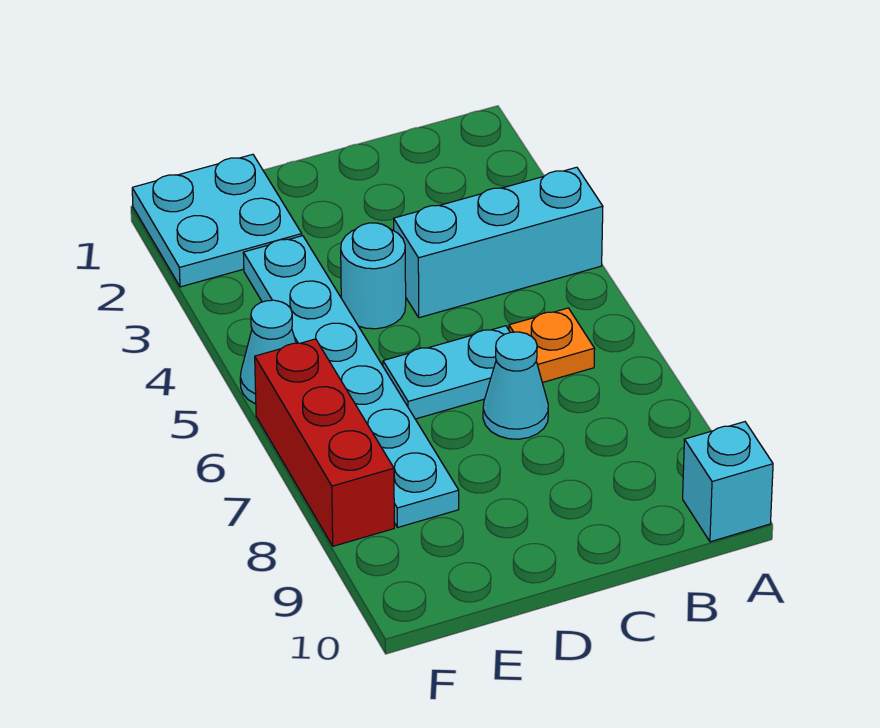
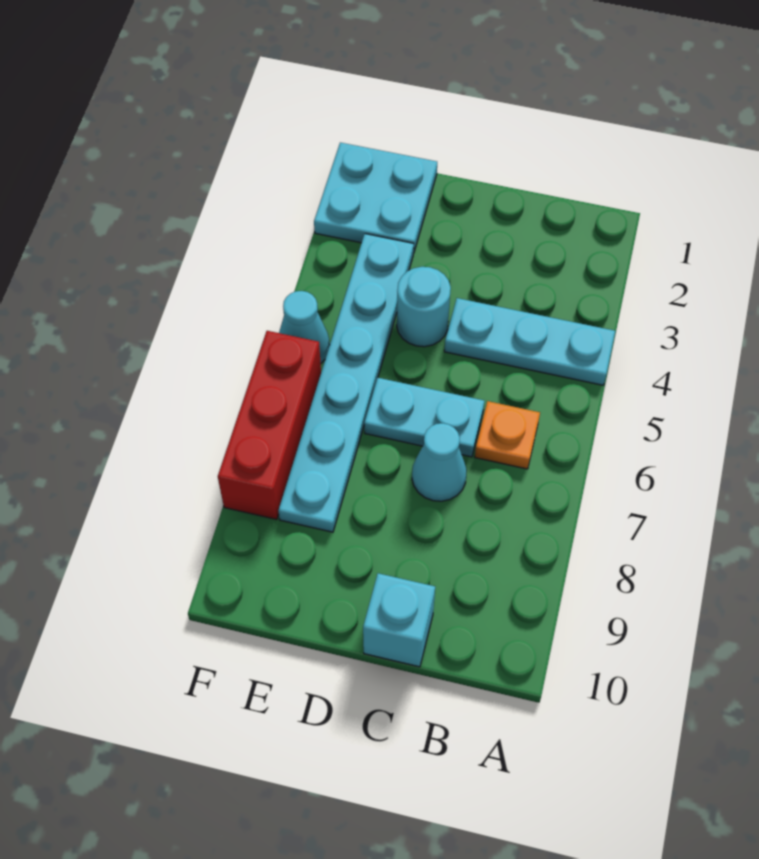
cyan 1x3 brick [394,167,603,318] -> cyan 1x3 plate [444,298,615,385]
cyan 1x1 brick [683,422,773,542] -> cyan 1x1 brick moved to [363,573,435,667]

